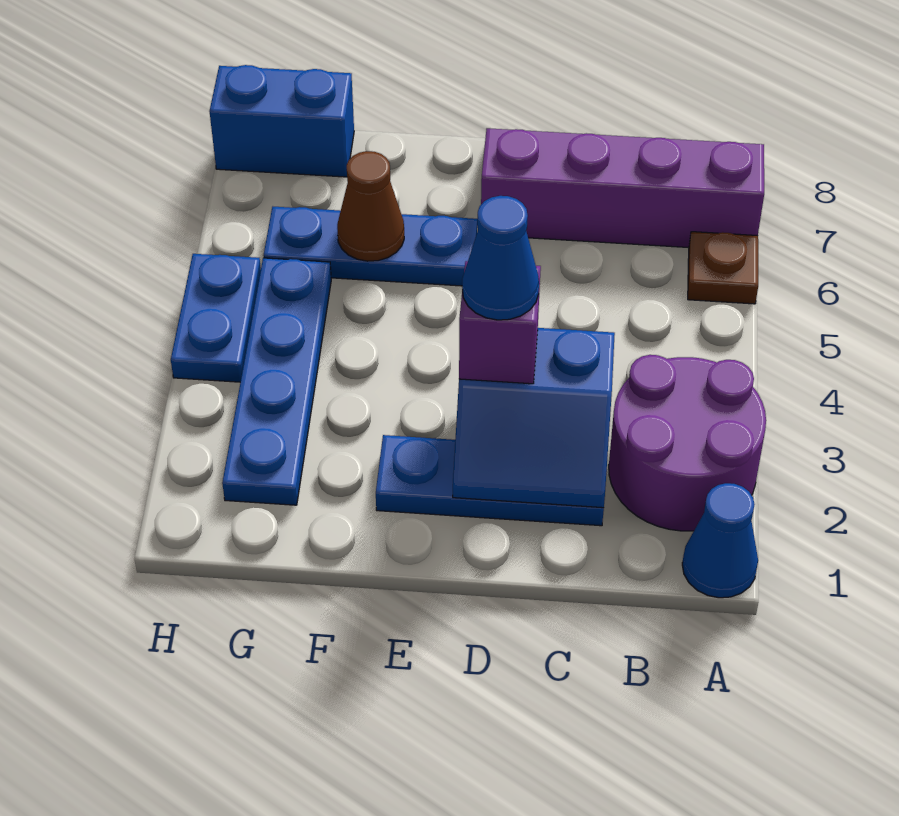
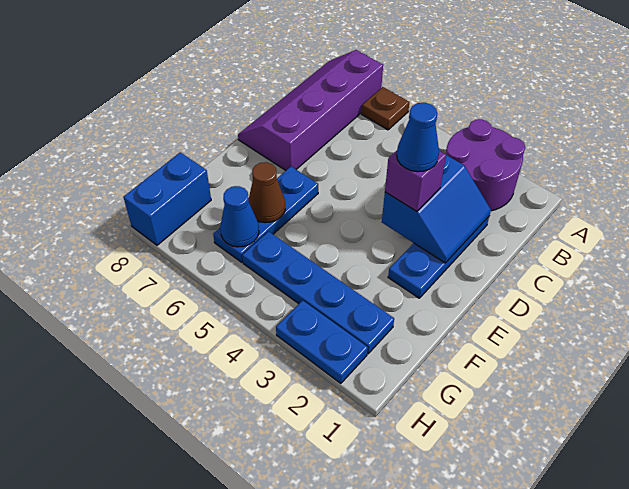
blue 1x1 cone [682,483,758,598] -> blue 1x1 cone moved to [220,186,259,247]
blue 1x2 plate [171,254,261,382] -> blue 1x2 plate moved to [276,301,368,383]

